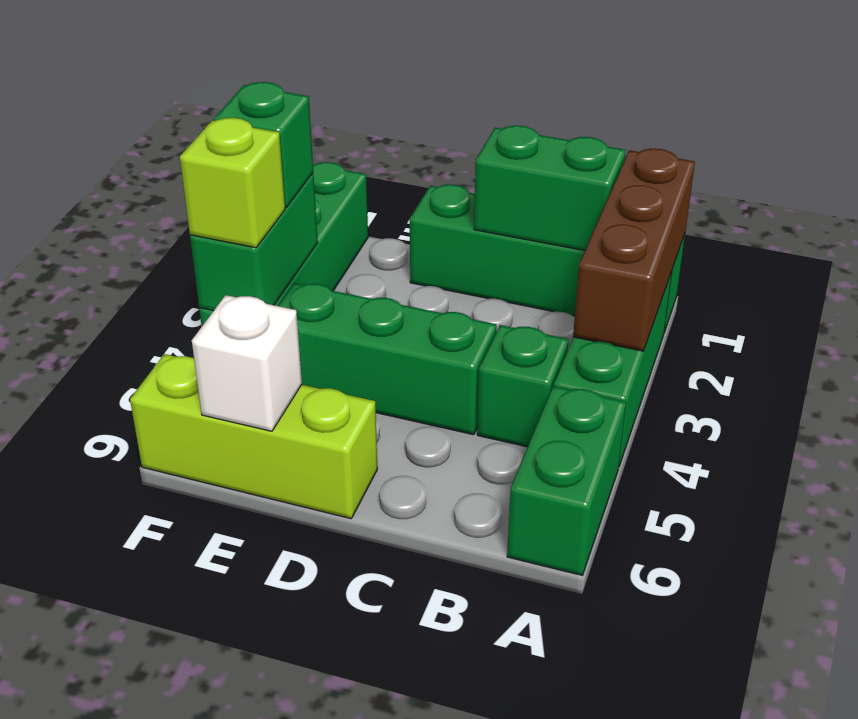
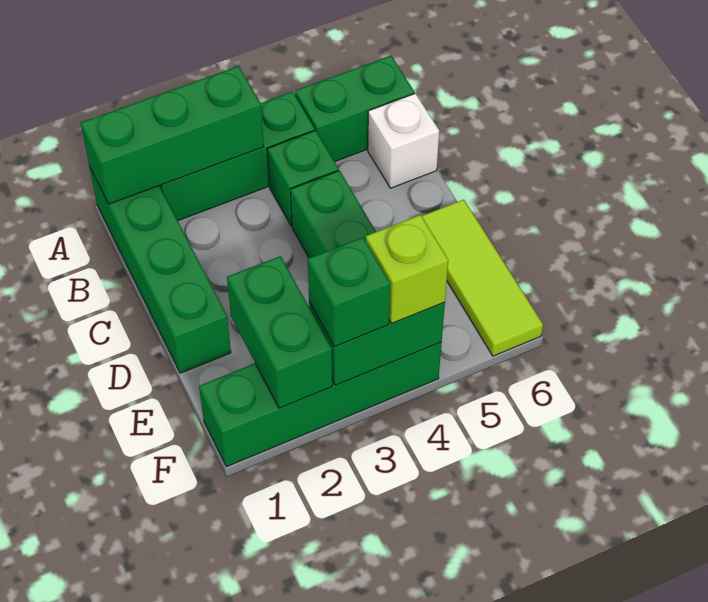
brown 1x3 brick [573,149,695,351] -> green 1x3 brick [81,66,264,204]
green 1x2 brick [474,126,626,251] -> green 1x2 brick moved to [227,256,332,408]
lime 1x3 brick [130,354,377,519] -> lime 1x3 tile [422,200,543,356]
white 1x1 brick [192,295,302,431] -> white 1x1 brick moved to [368,93,439,188]

